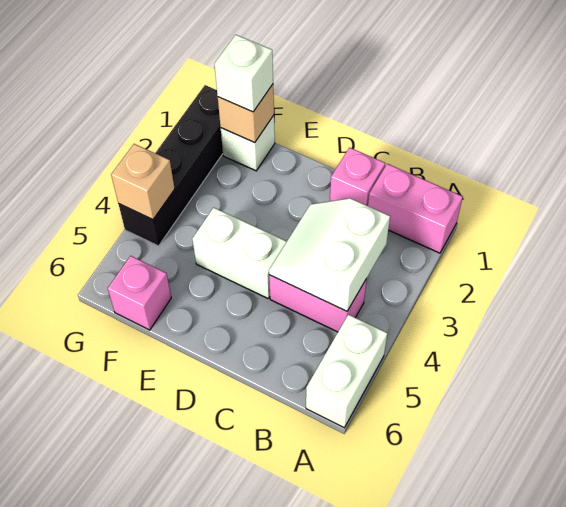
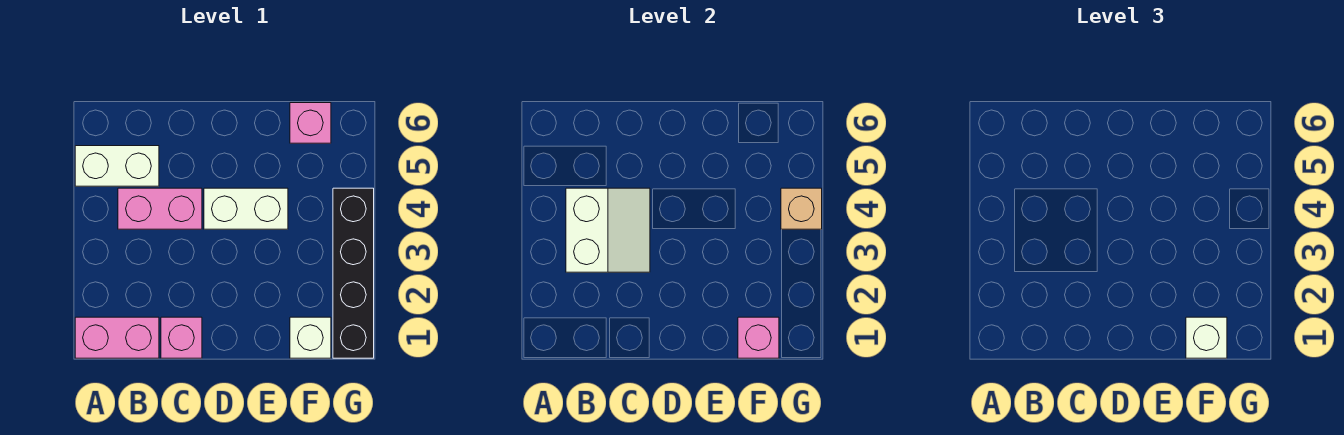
white 1x2 brick [306,315,387,428] -> white 1x2 brick turned to [75,146,159,186]
tan 1x1 brick [218,84,274,143] -> pink 1x1 brick [738,317,779,358]

